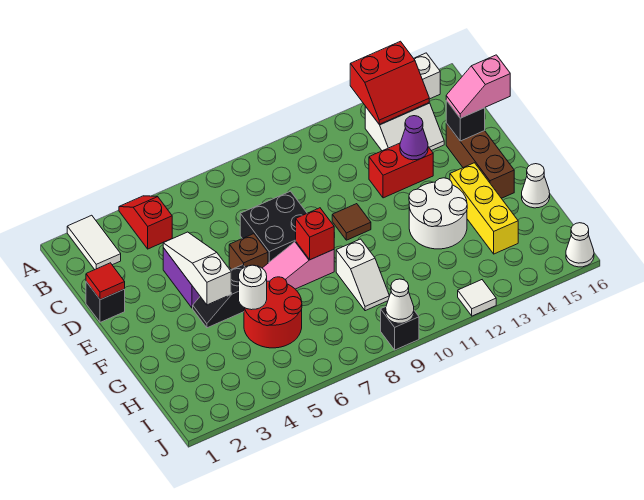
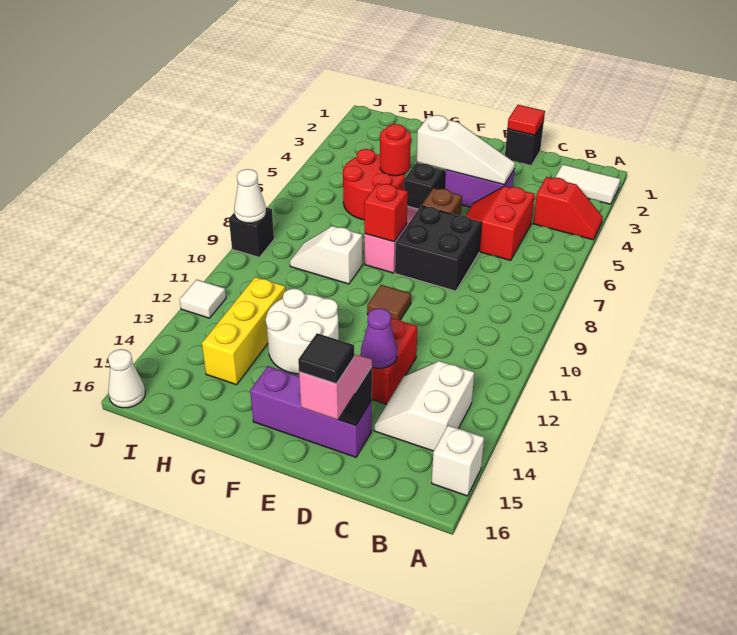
red 2x2 slope [350,41,429,124] -> red 2x2 slope moved to [465,186,535,260]
brown 1x3 brick [446,123,514,198] -> purple 1x3 brick [250,366,372,457]
none -> black 1x1 tile [298,333,354,384]
yellow 1x3 brick [450,163,518,254] -> yellow 1x3 brick turned to [202,277,285,385]
white 1x1 round brick [239,265,267,310] -> red 1x1 round brick [380,124,411,176]
white 1x1 cone [522,164,550,208] -> none

